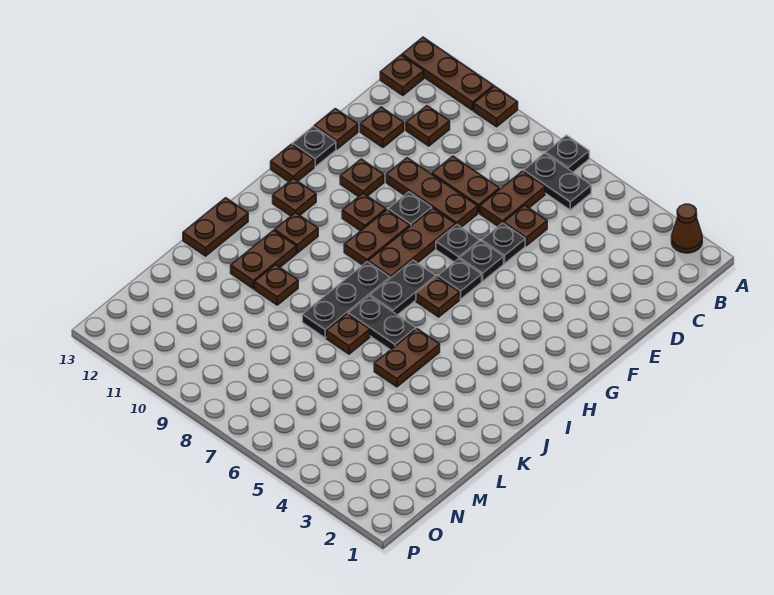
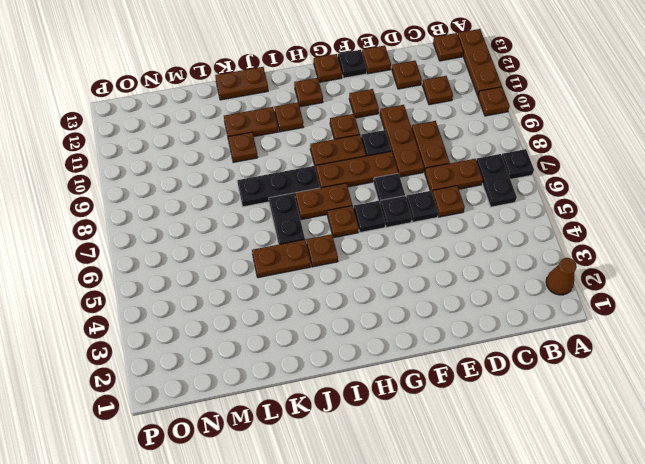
black 1x2 plate [370,260,436,315] -> brown 1x2 plate [295,183,352,220]
brown 1x1 plate [326,314,370,354] -> brown 1x1 plate moved to [306,234,338,267]

